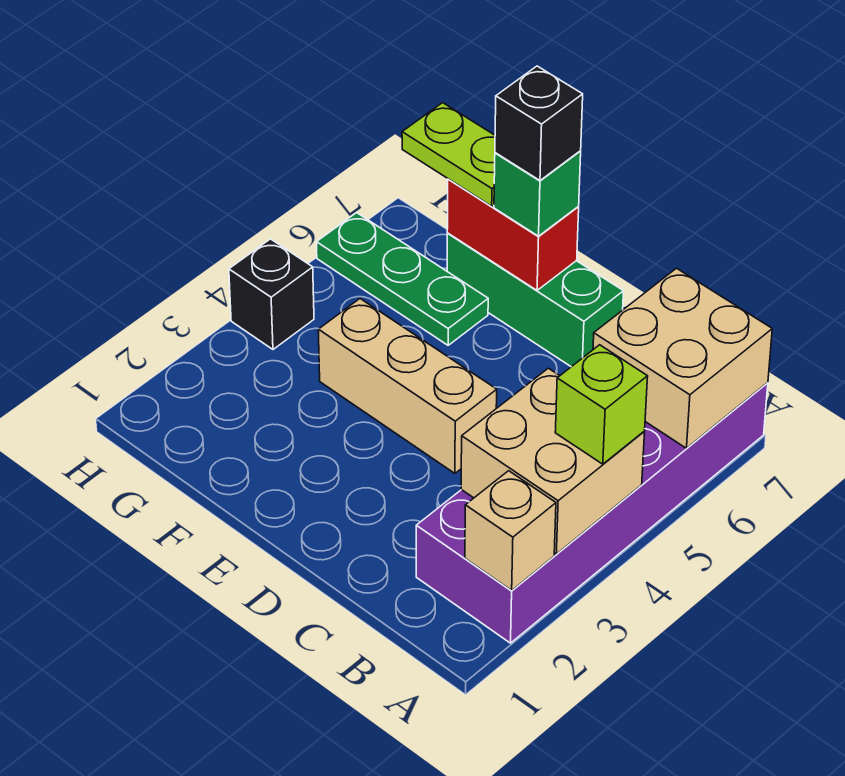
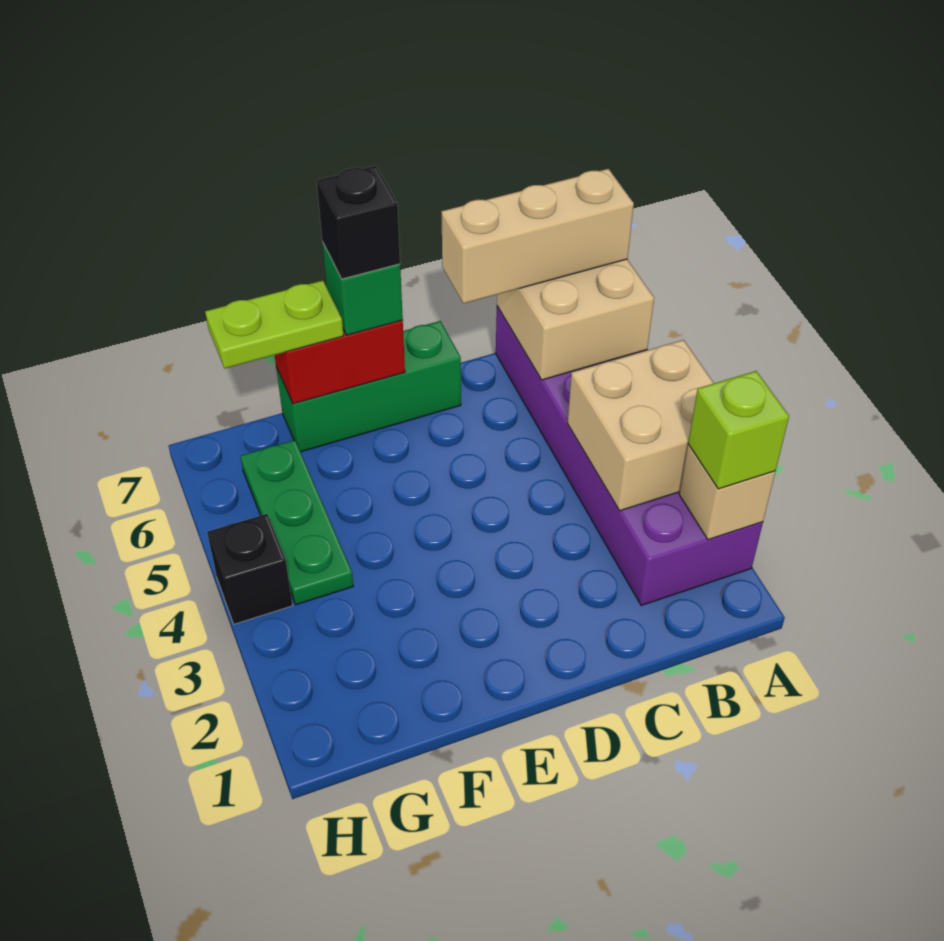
lime 1x1 brick [555,345,648,464] -> lime 1x1 brick moved to [688,371,789,489]
tan 1x3 brick [318,299,497,473] -> tan 1x3 brick moved to [441,169,634,304]
green 1x3 plate [317,213,488,345] -> green 1x3 plate turned to [240,440,353,605]

